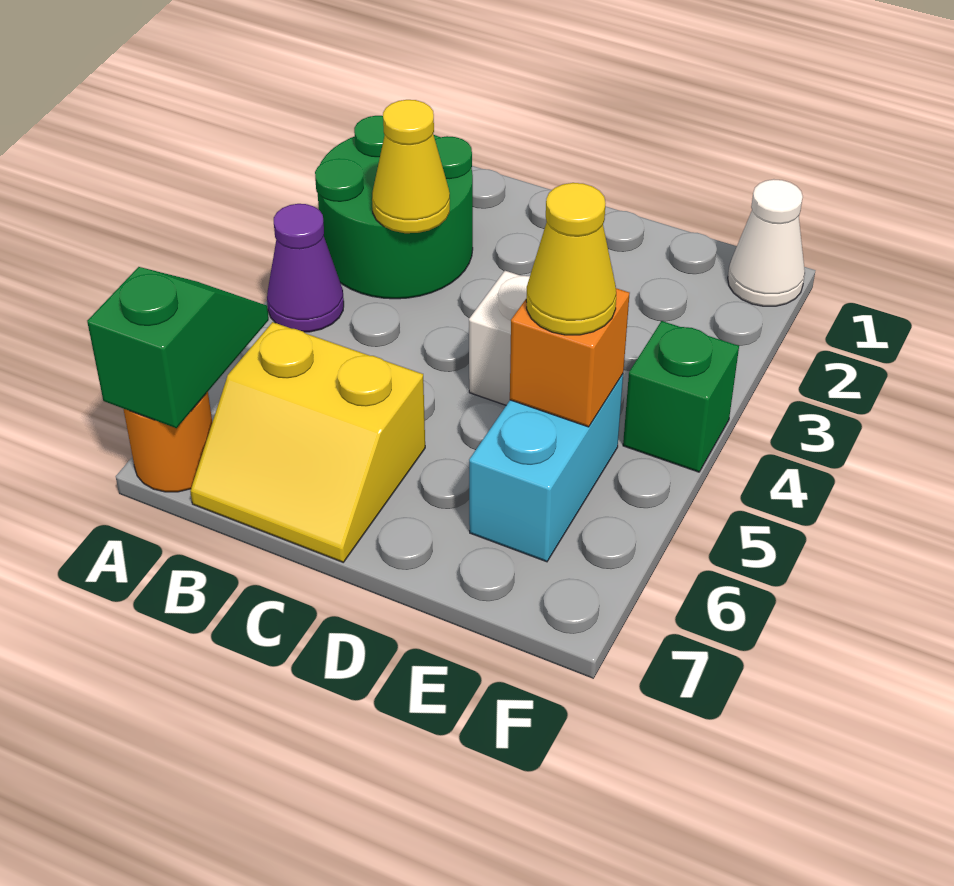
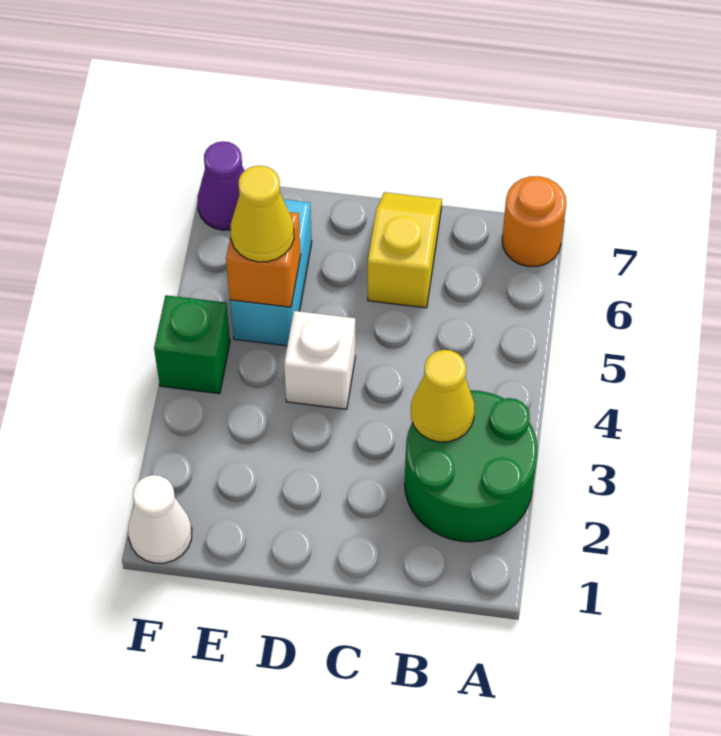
purple 1x1 cone [267,204,344,332] -> purple 1x1 cone moved to [198,141,245,230]
green 1x2 slope [87,267,269,428] -> none
yellow 2x2 slope [190,322,425,562] -> yellow 1x2 slope [368,192,442,308]

